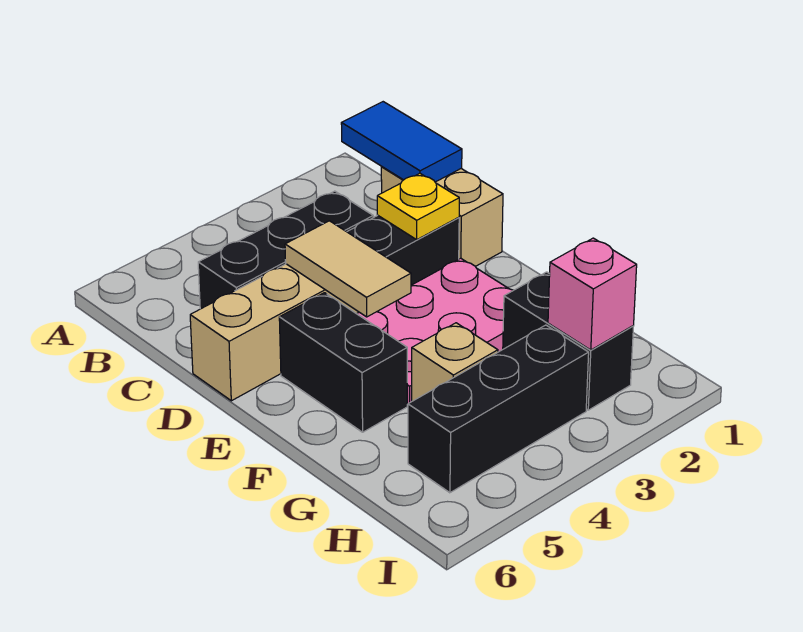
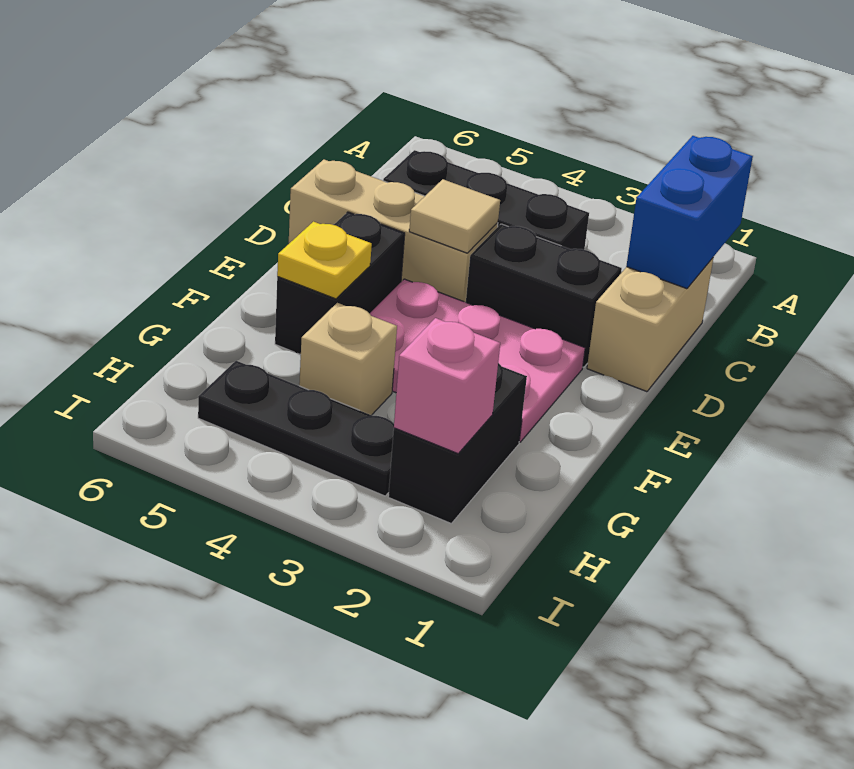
blue 1x2 tile [341,102,462,182] -> blue 1x2 brick [626,136,753,289]
yellow 1x1 plate [377,173,459,240] -> yellow 1x1 plate moved to [277,222,372,299]
tan 1x2 tile [285,221,411,317] -> tan 1x1 tile [409,179,500,253]
black 1x3 brick [408,325,589,493] -> black 1x3 plate [198,361,394,496]

